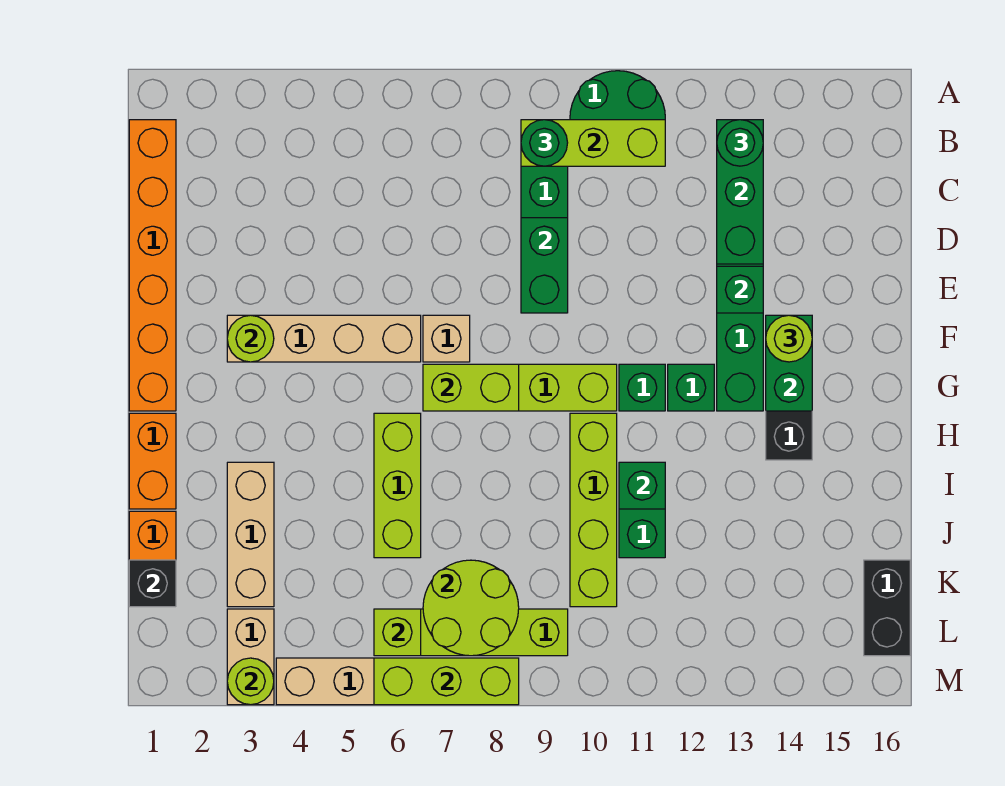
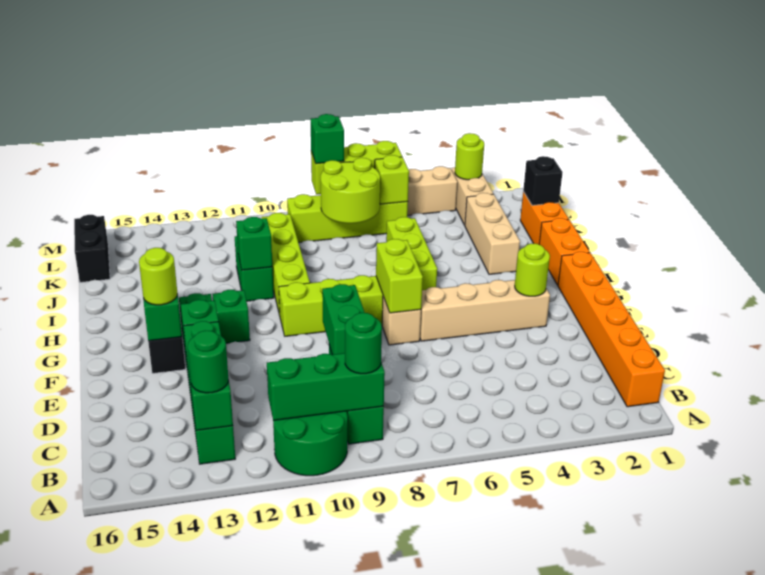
lime 1x3 brick [521,120,665,166] -> green 1x3 brick [267,353,385,421]
lime 1x2 brick [423,364,519,411] -> lime 1x2 brick turned to [376,239,423,313]
green 1x1 brick [619,364,665,411] -> green 1x1 brick moved to [311,114,344,164]

